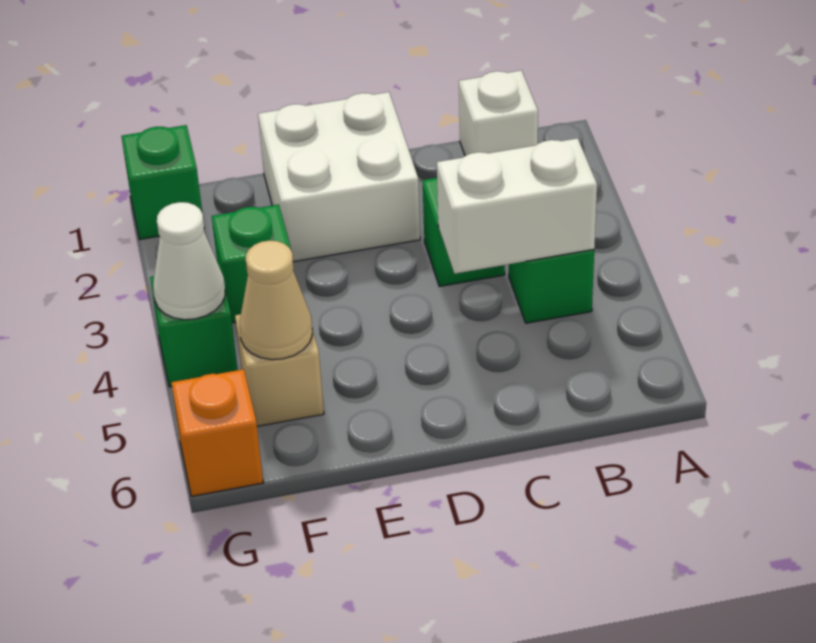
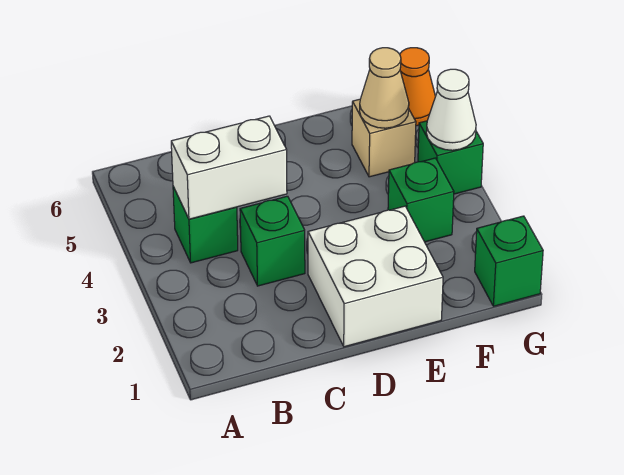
white 1x1 brick [459,70,538,156] -> none
orange 1x1 brick [171,369,263,496] -> orange 1x1 cone [400,48,435,126]

